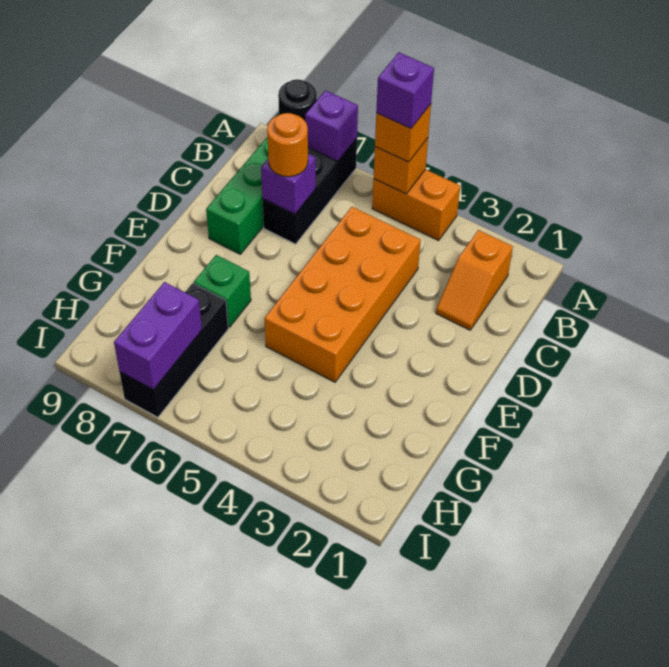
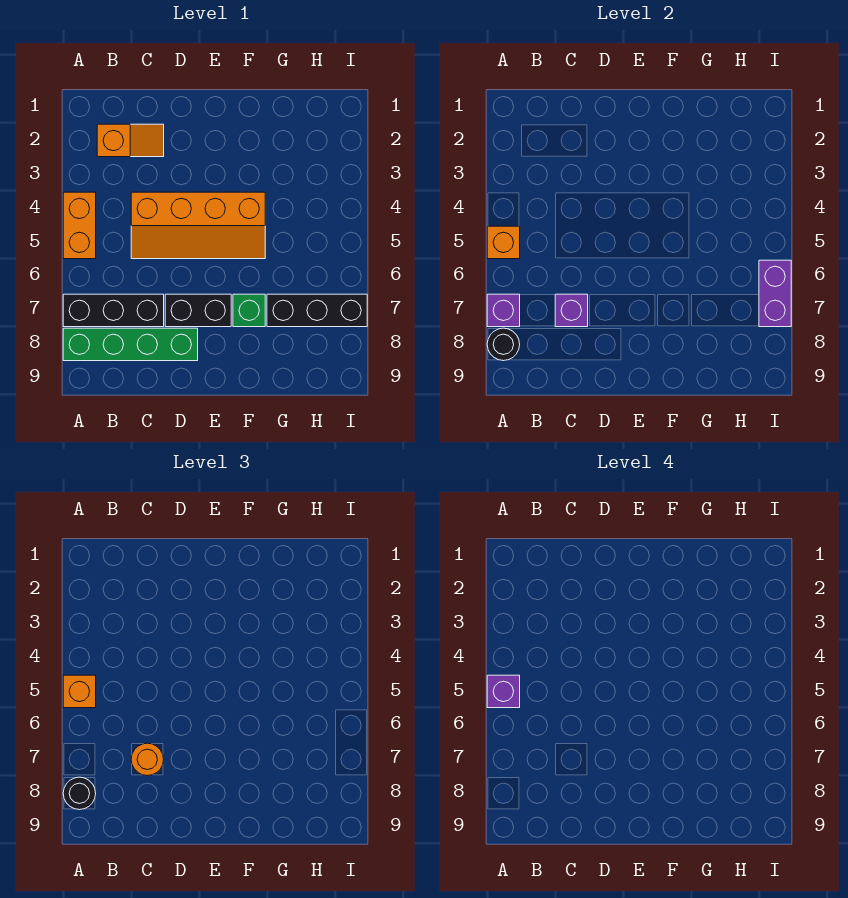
none -> black 1x1 round brick [63,777,96,810]
orange 2x4 brick [264,207,421,382] -> orange 2x4 slope [131,192,265,259]
none -> black 1x2 brick [165,294,231,327]
purple 1x2 brick [114,282,202,390] -> purple 1x2 brick turned to [759,260,791,327]

